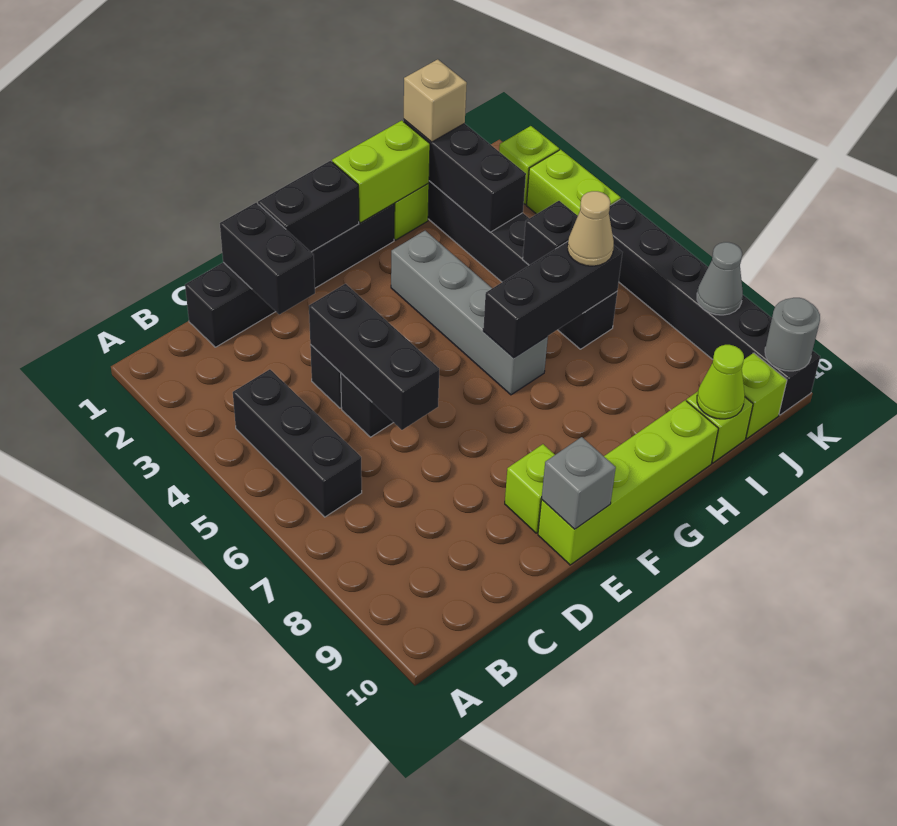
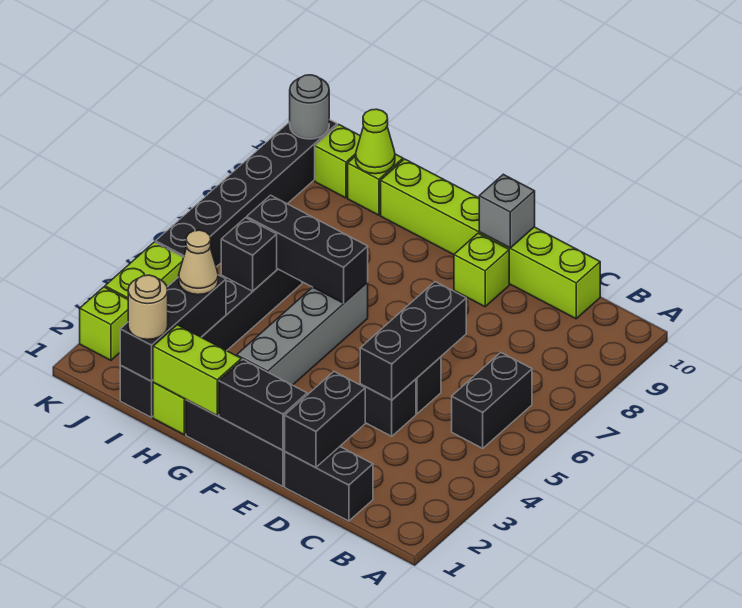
black 1x3 brick [233,369,362,517] -> black 1x2 brick [452,353,532,448]
lime 1x4 brick [538,400,718,565] -> lime 1x6 brick [381,159,600,319]
tan 1x1 brick [404,59,467,142] -> tan 1x1 round brick [128,275,168,340]
tan 1x1 cone [568,191,614,266] -> tan 1x1 cone moved to [179,230,218,295]
grey 1x1 cone [697,242,743,315] -> none

